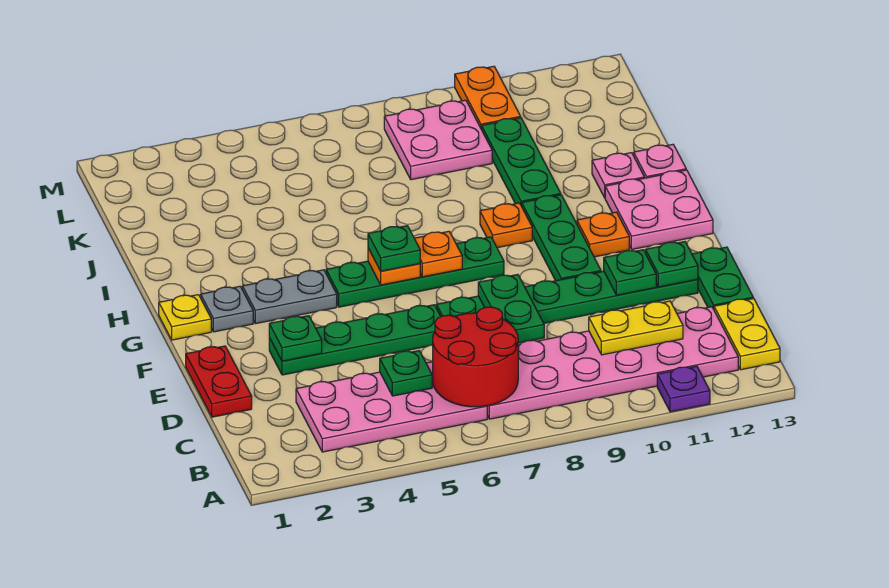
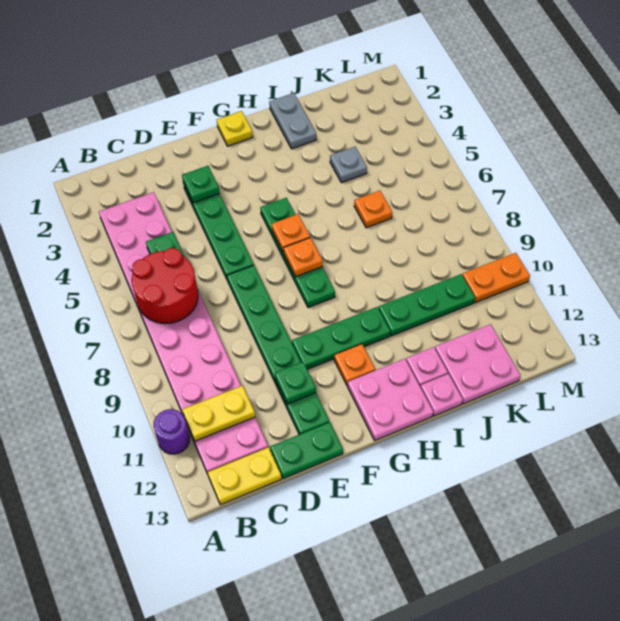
purple 1x1 plate [657,366,710,412] -> purple 1x1 round brick [153,409,190,454]
yellow 1x2 plate [589,301,683,355] -> yellow 1x2 plate turned to [182,386,255,441]
red 1x2 plate [186,346,252,417] -> none
green 1x2 plate [478,274,544,343] -> none
green 1x1 plate [645,242,698,287] -> none
grey 1x1 plate [201,286,253,332] -> grey 1x1 plate moved to [330,147,367,183]
grey 1x2 plate [242,270,337,324] -> grey 1x2 plate moved to [269,93,316,149]
green 1x1 plate [368,226,420,271] -> none
orange 1x1 plate [480,203,532,248] -> orange 1x1 plate moved to [354,191,392,228]
pink 2x2 plate [384,100,492,180] -> pink 2x2 plate moved to [435,324,521,404]

